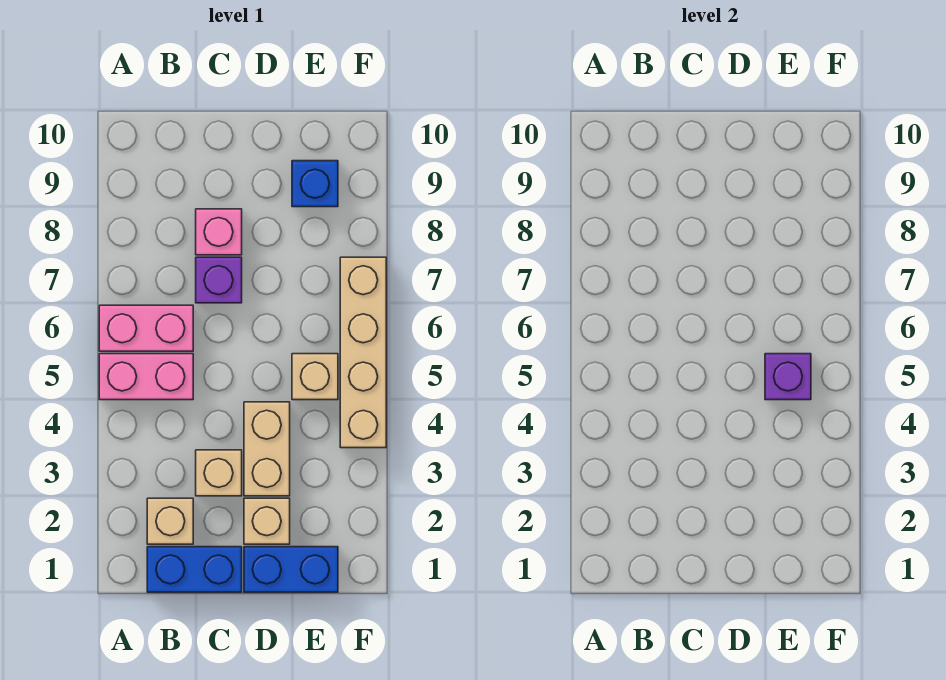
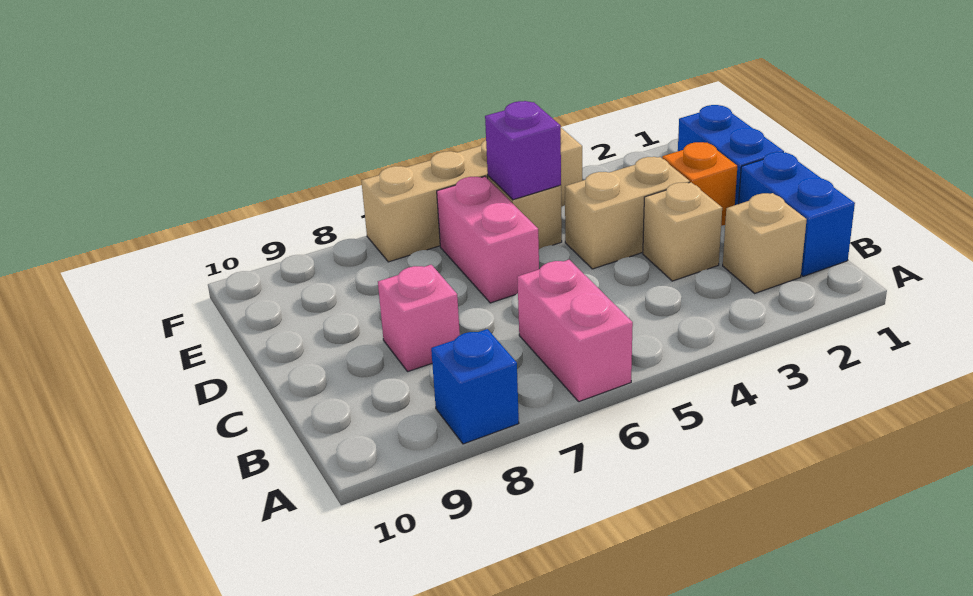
pink 1x2 brick [99,354,193,400] -> pink 1x2 brick moved to [437,177,539,303]
purple 1x1 brick [196,257,242,303] -> none
tan 1x1 brick [244,498,290,544] -> orange 1x1 brick [662,142,737,226]
blue 1x1 brick [292,161,338,207] -> blue 1x1 brick moved to [431,329,519,444]

